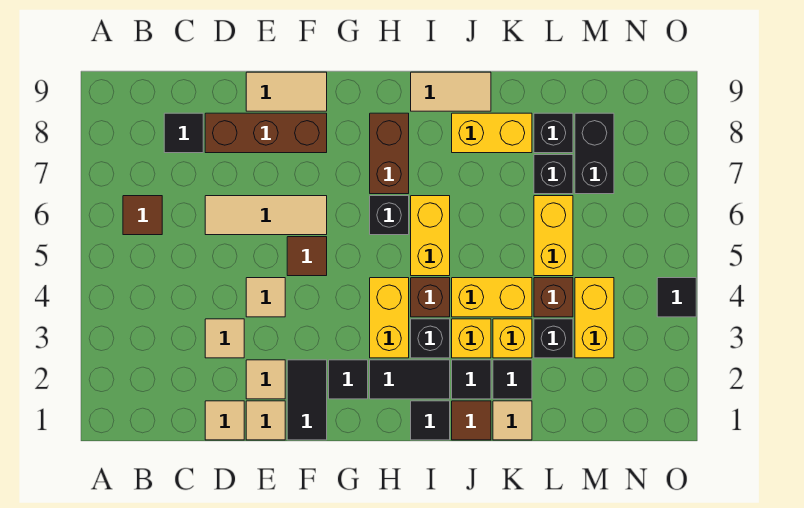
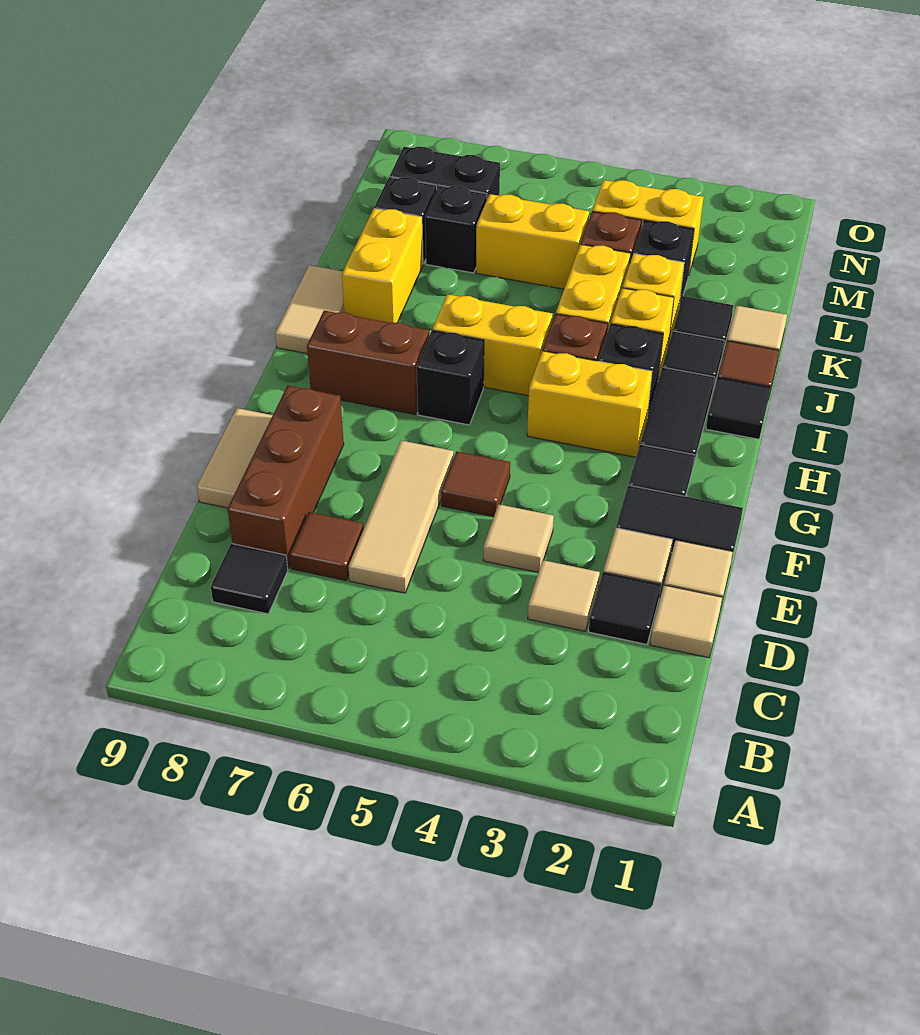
brown 1x1 tile [123,196,162,235] -> brown 1x1 tile moved to [290,512,364,581]
black 1x1 tile [657,278,696,317] -> black 1x1 tile moved to [589,573,661,644]

